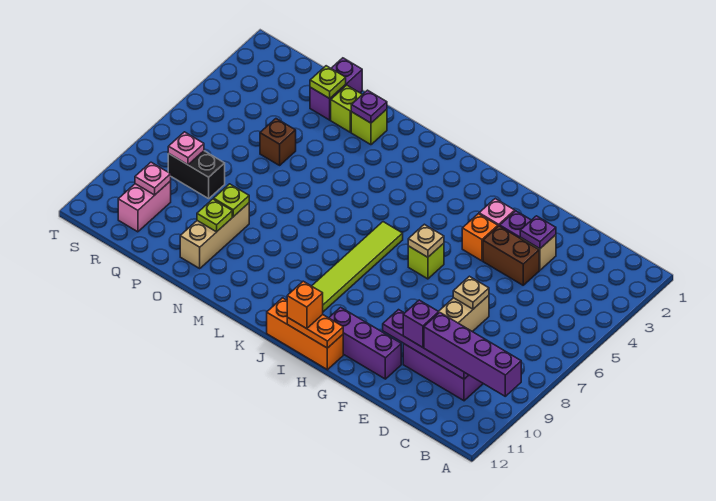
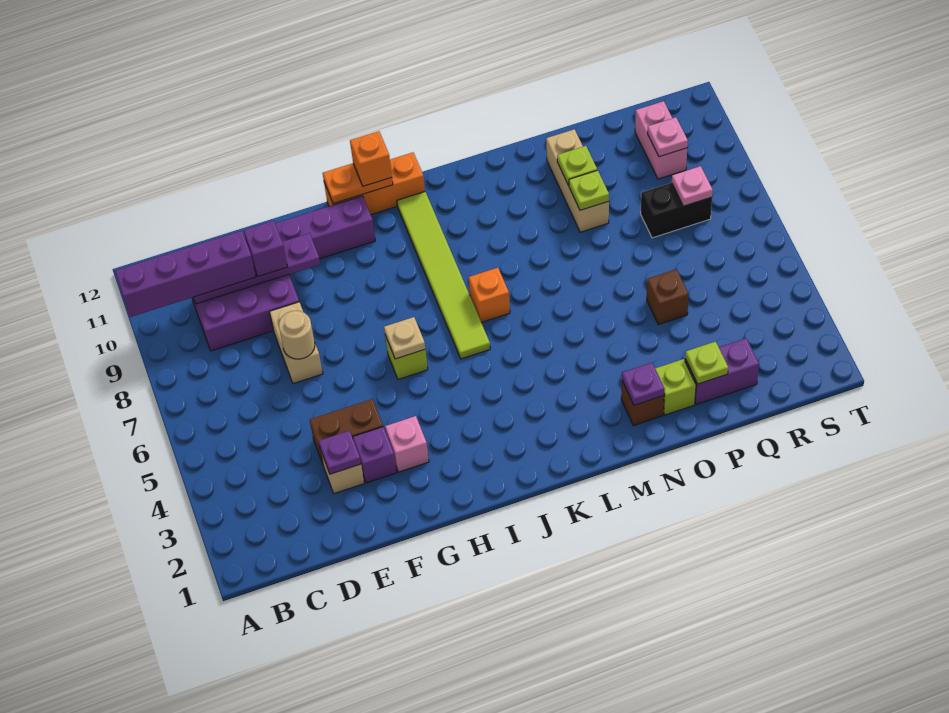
tan 1x1 plate [453,276,489,309] -> tan 1x1 round brick [279,311,315,359]
orange 1x1 brick [462,214,498,261] -> orange 1x1 brick moved to [469,268,510,323]
lime 1x1 brick [351,109,387,145] -> brown 1x1 brick [621,381,664,426]
purple 1x2 brick [310,58,362,120] -> purple 1x2 brick turned to [685,338,759,405]

